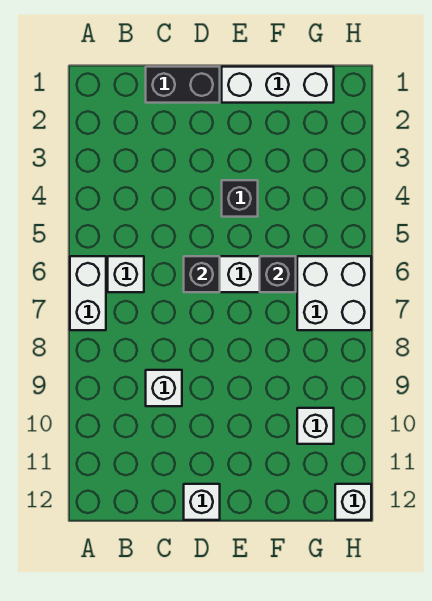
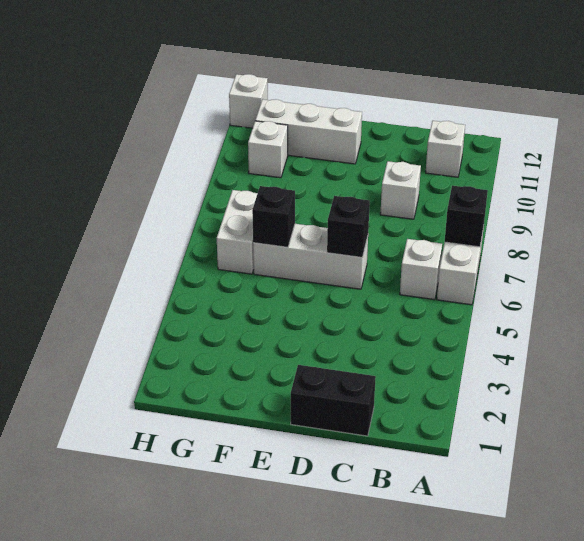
white 1x1 brick [184,484,220,520] -> white 1x1 brick moved to [426,121,465,177]
white 1x3 brick [222,67,334,103] -> white 1x3 brick moved to [255,99,362,164]
black 1x1 brick [222,180,258,217] -> black 1x1 brick moved to [445,186,488,247]
white 2x2 brick [297,256,371,330] -> white 1x2 brick [217,190,258,274]

